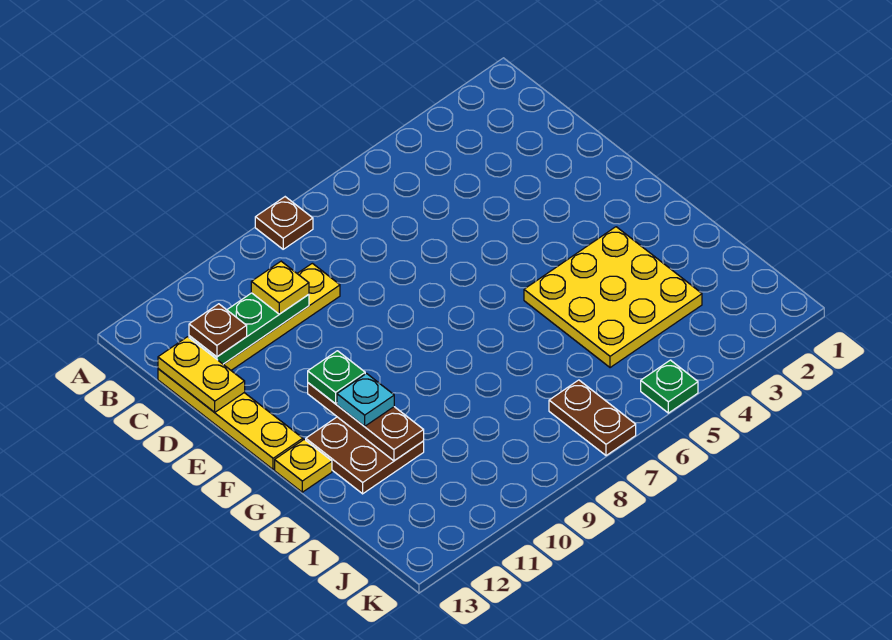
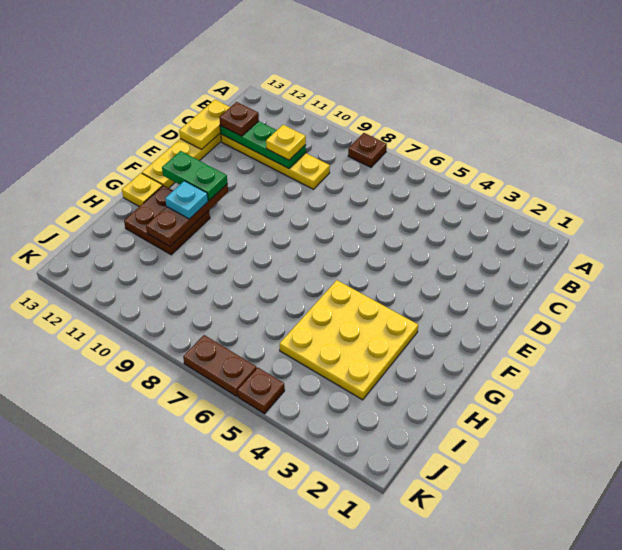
green 1x1 plate [308,351,365,404] -> green 1x2 plate [162,151,227,200]
brown 1x2 plate [549,380,636,456] -> brown 1x2 plate turned to [183,335,257,396]
green 1x1 plate [641,360,698,413] -> brown 1x1 plate [237,368,285,414]

